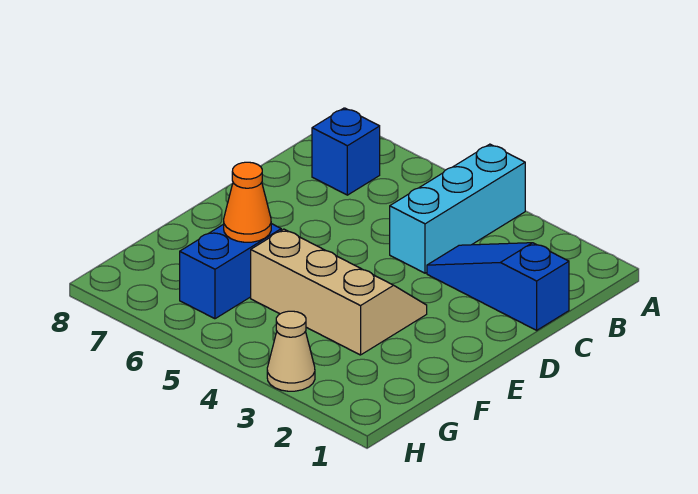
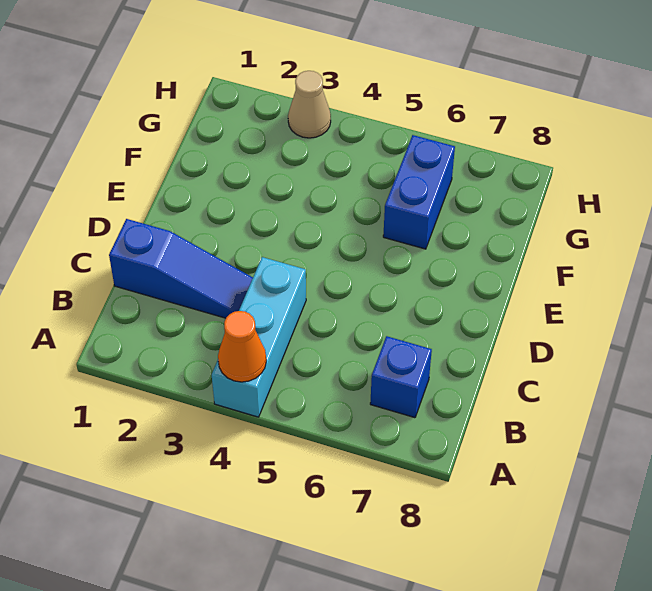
tan 2x3 slope [251,229,427,355] -> none
orange 1x1 cone [224,162,271,242] -> orange 1x1 cone moved to [218,311,266,382]

